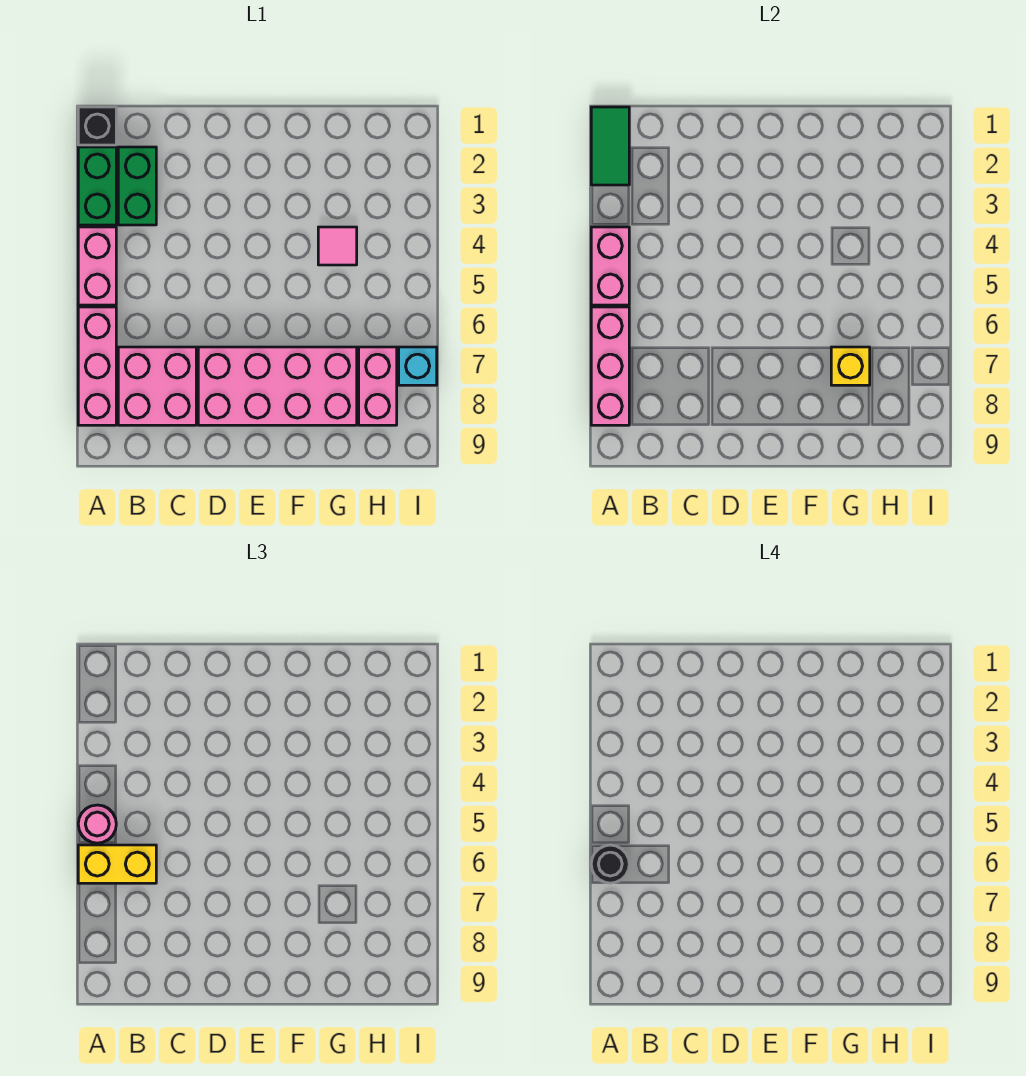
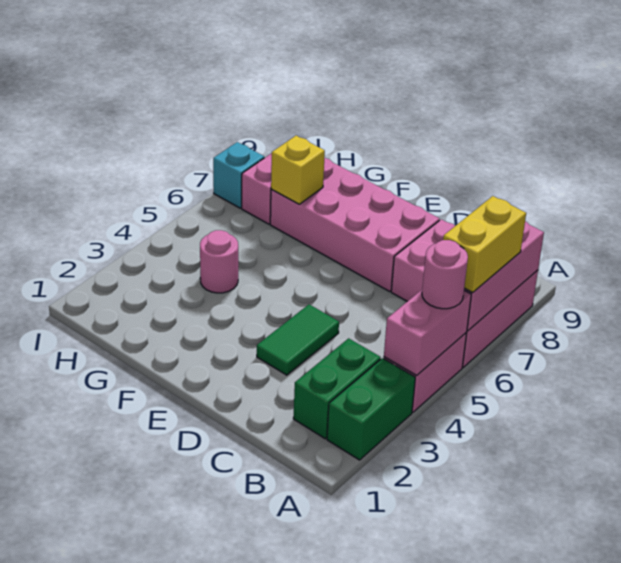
black 1x1 brick [78,107,116,145] -> none
green 1x2 tile [591,107,629,185] -> green 1x2 tile moved to [257,305,339,375]
yellow 1x2 brick [78,845,156,883] -> yellow 1x2 brick turned to [443,196,526,292]
black 1x1 round brick [591,845,629,883] -> none
pink 1x1 tile [318,227,357,265] -> pink 1x1 round brick [200,230,238,293]

